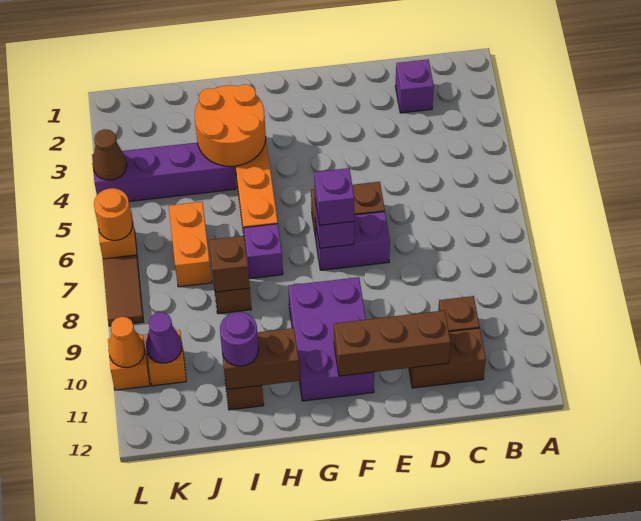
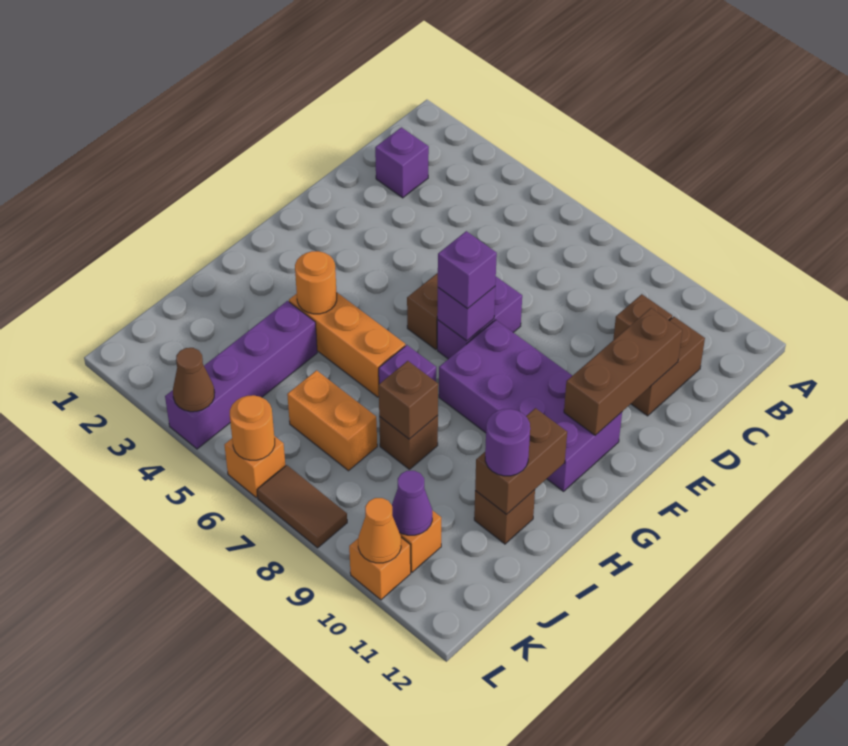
purple 2x3 brick [288,277,374,401] -> purple 2x4 brick [439,320,622,491]
orange 2x2 round brick [195,84,266,166] -> orange 1x1 round brick [295,251,337,314]

